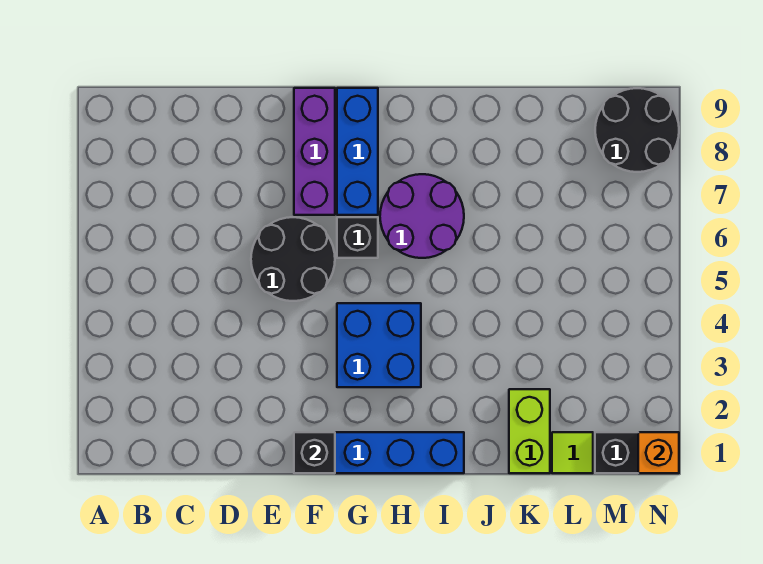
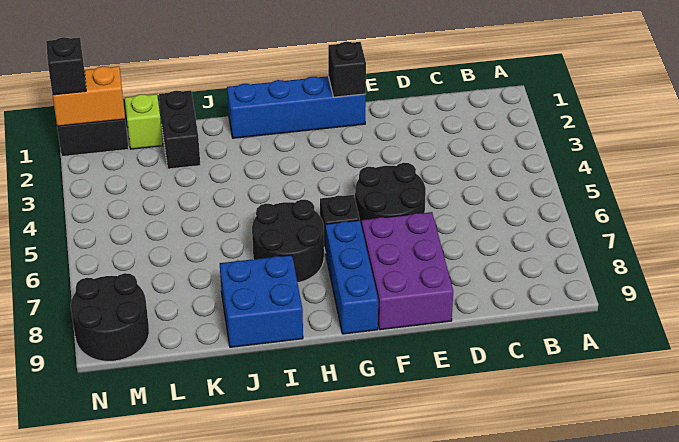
purple 1x3 brick [294,88,335,215] -> purple 2x3 brick [362,212,453,330]
blue 2x2 brick [337,303,421,387] -> blue 2x2 brick moved to [220,255,303,347]
purple 2x2 round brick [380,174,464,258] -> black 2x2 round brick [252,200,324,283]
lime 1x2 brick [509,389,550,473] -> black 1x2 brick [159,91,200,169]
lime 1x1 tile [552,432,593,473] -> lime 1x1 brick [125,94,163,149]
orange 1x1 brick [638,432,679,473] -> orange 1x2 brick [53,66,125,126]
none -> black 1x1 brick [46,37,86,95]

